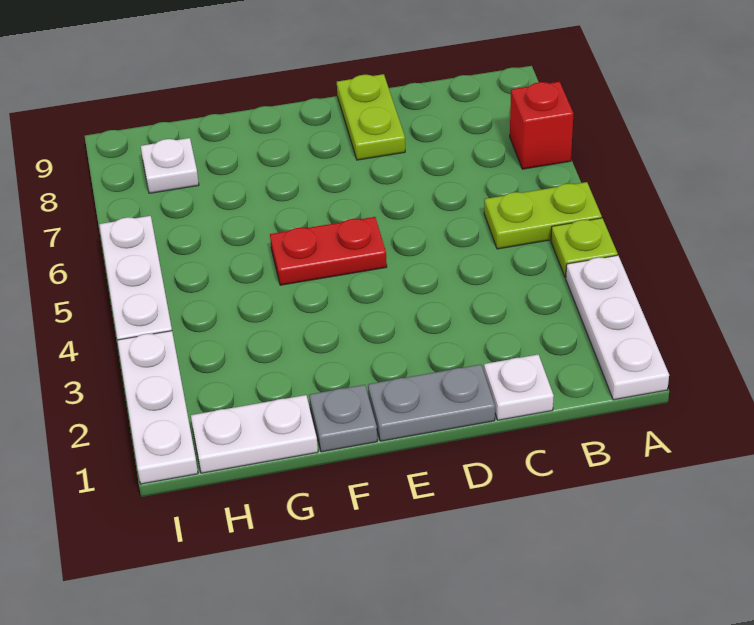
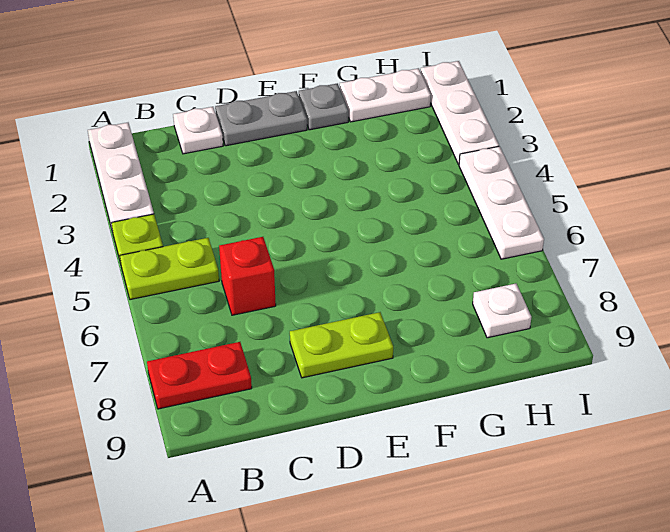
red 1x1 brick [510,82,573,169] -> red 1x1 brick moved to [219,237,276,315]
lime 1x2 plate [337,74,405,160] -> lime 1x2 plate turned to [290,312,393,378]
red 1x2 plate [270,217,387,285] -> red 1x2 plate moved to [147,342,252,409]

